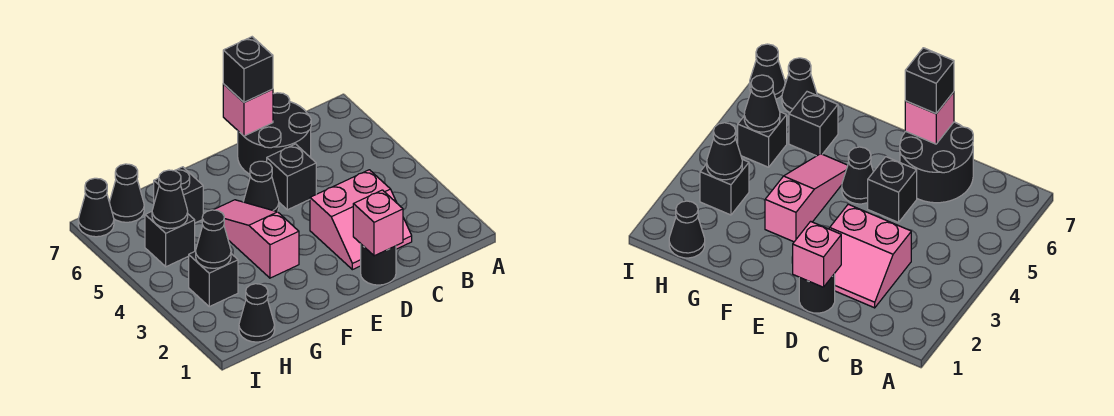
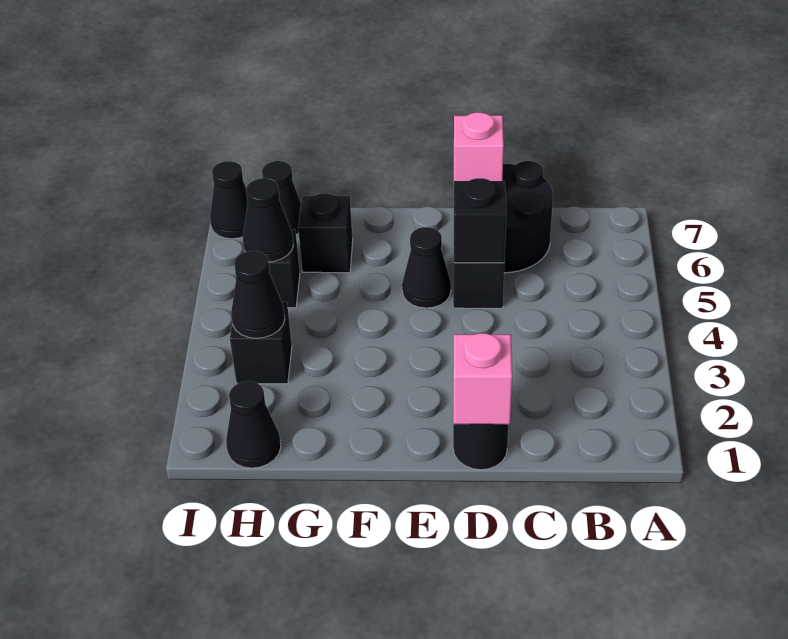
pink 2x2 slope [310,170,412,270] -> none
black 1x1 brick [223,37,273,102] -> black 1x1 brick moved to [454,178,506,263]
pink 1x3 slope [214,200,299,278] -> none

